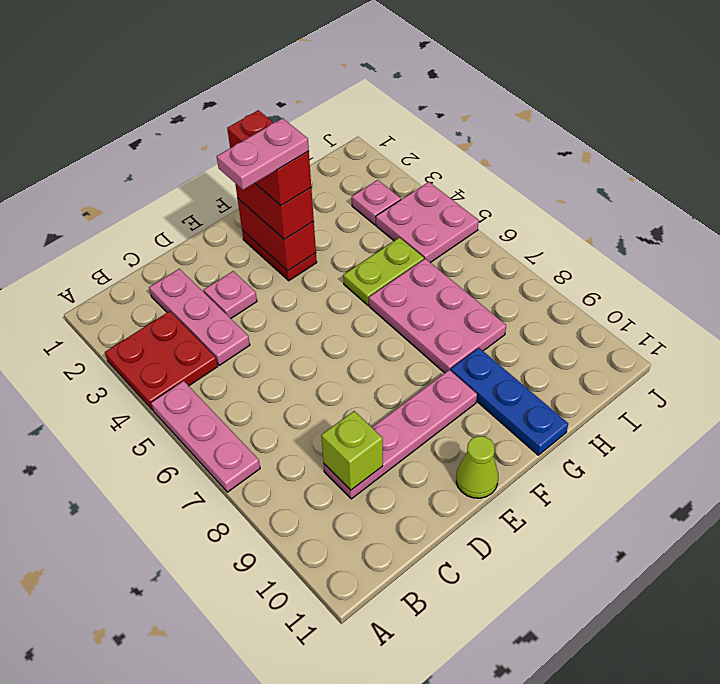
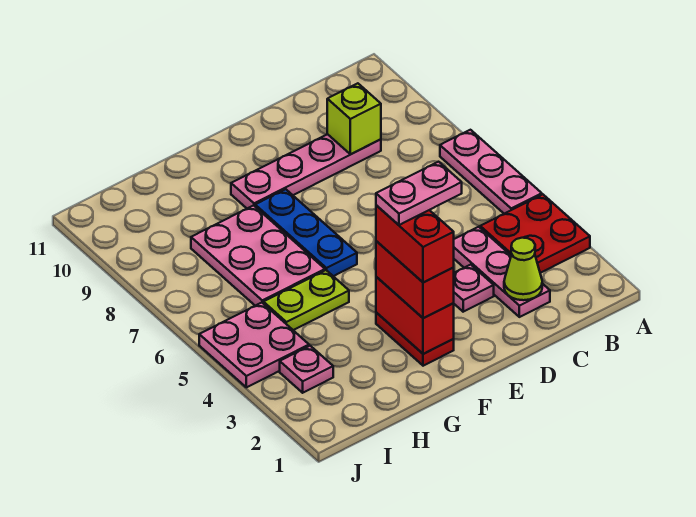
lime 1x1 cone [456,436,498,498] -> lime 1x1 cone moved to [504,238,542,300]
blue 1x3 plate [451,348,568,455] -> blue 1x3 plate moved to [255,189,357,276]

